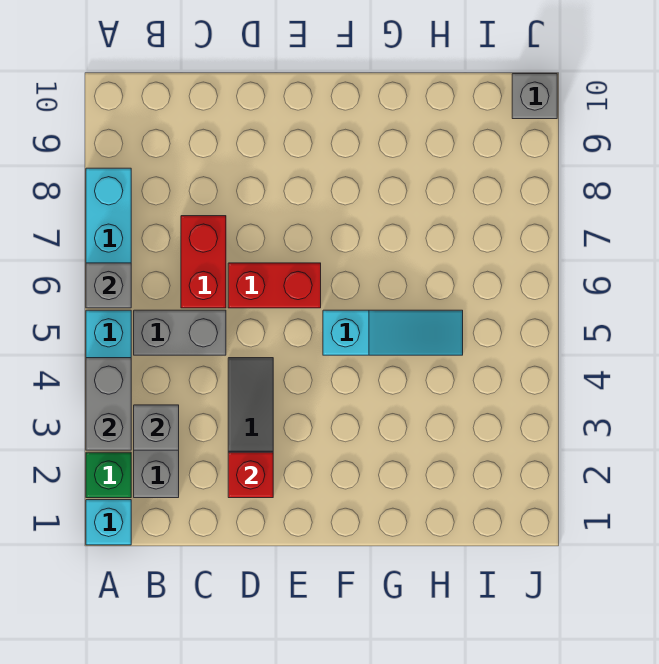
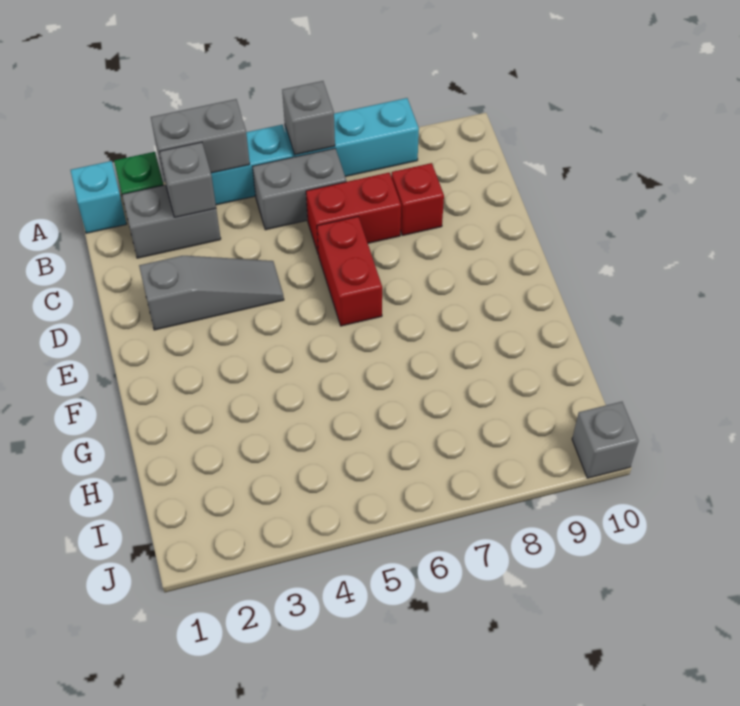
grey 1x2 brick [134,310,226,355] -> grey 1x2 brick turned to [252,148,346,230]
red 1x1 brick [228,452,273,498] -> red 1x1 brick moved to [391,163,444,235]
cyan 1x3 slope [323,310,463,355] -> none

